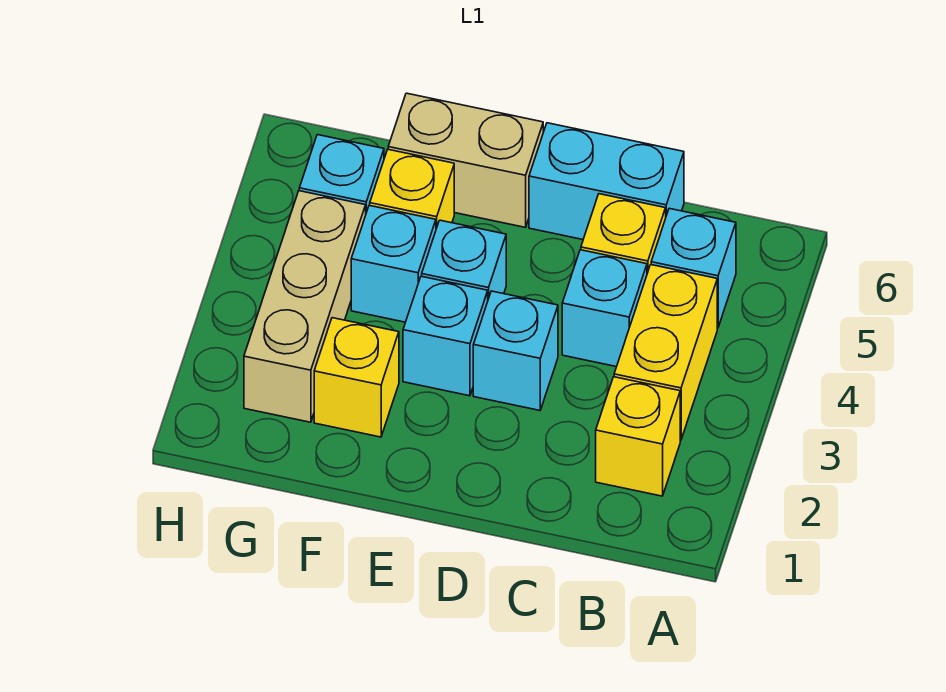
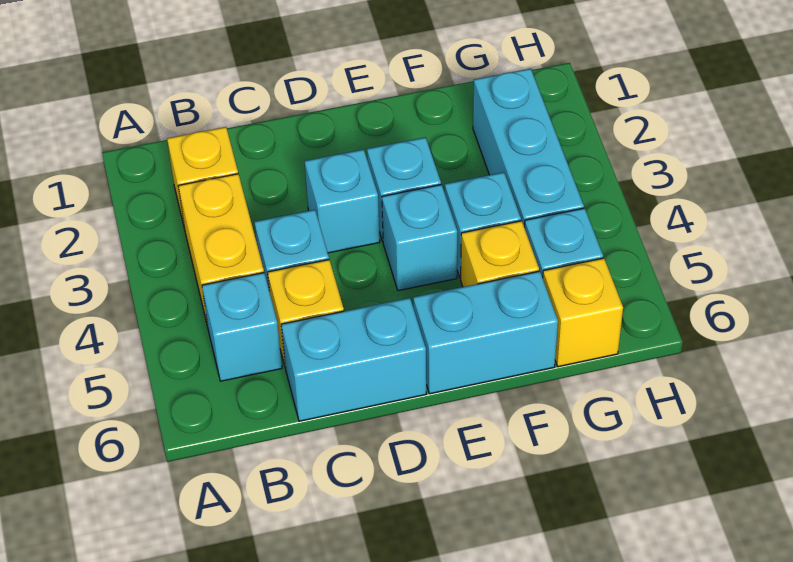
tan 1x2 brick [388,93,543,227] -> cyan 1x2 brick [413,271,558,394]
yellow 1x1 brick [314,318,399,437] -> yellow 1x1 brick moved to [543,258,623,367]
tan 1x3 brick [244,191,366,422] -> cyan 1x3 brick [473,69,584,227]

